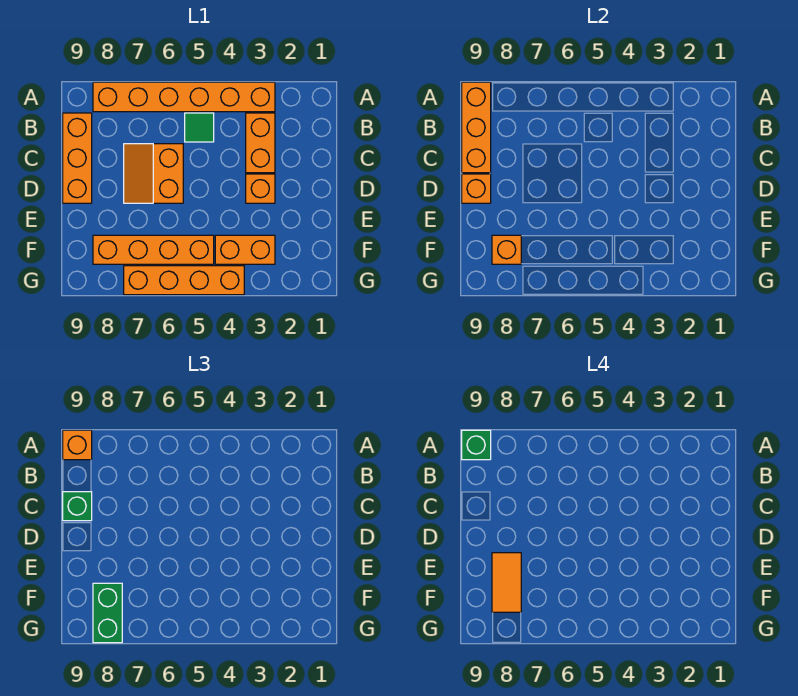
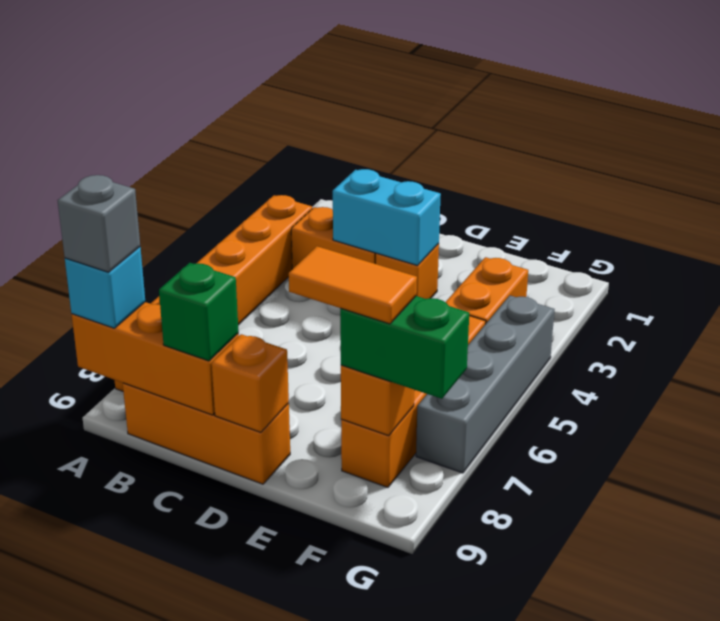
orange 1x1 brick [63,430,92,460] -> cyan 1x1 brick [65,247,145,328]
green 1x1 brick [462,430,491,460] -> grey 1x1 brick [57,175,140,272]
green 1x1 tile [185,113,214,142] -> none
none -> cyan 1x2 brick [333,169,441,265]
orange 2x2 slope [124,144,183,203] -> none
orange 1x4 brick [124,266,244,295] -> grey 1x4 brick [416,296,555,473]

